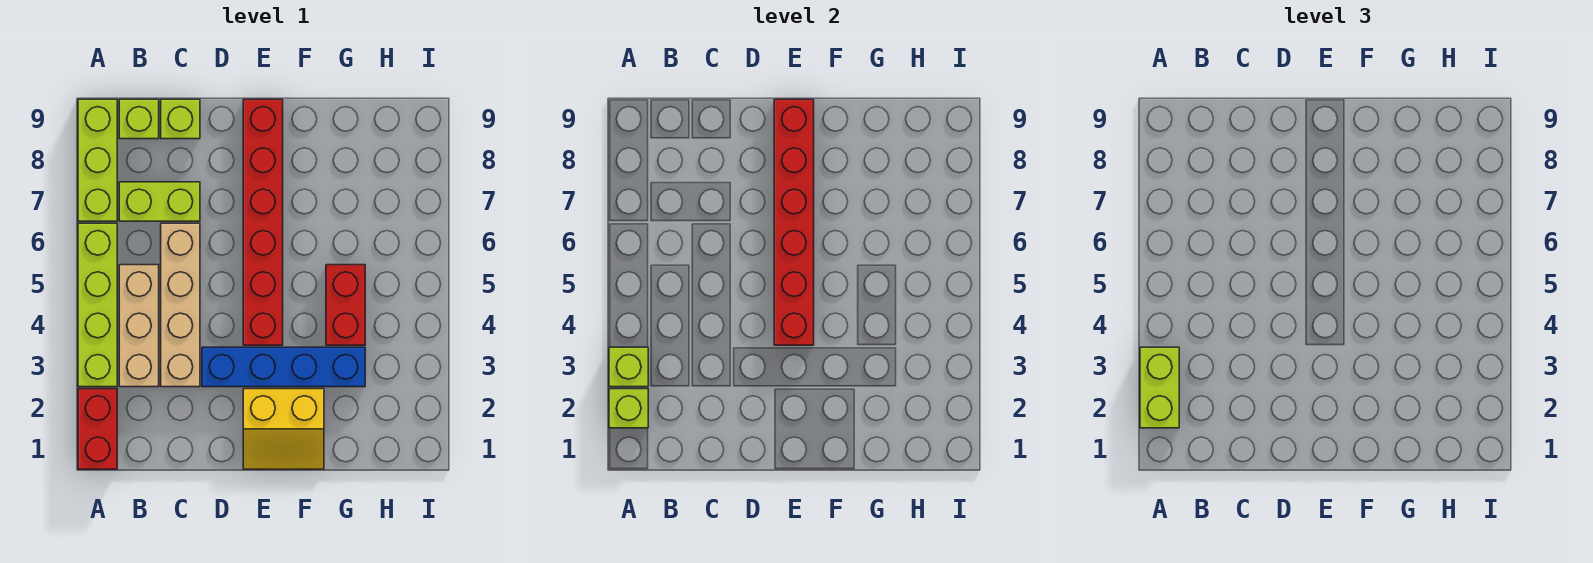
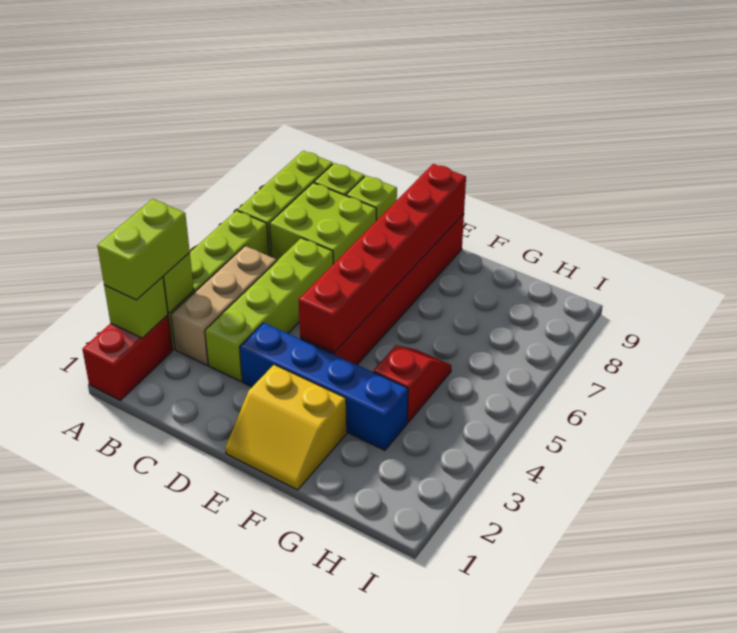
lime 1x2 brick [119,182,200,221] -> lime 2x2 brick [270,183,376,264]
tan 1x4 brick [161,223,200,387] -> lime 1x4 brick [205,238,333,381]
red 1x2 brick [326,265,365,345] -> red 1x2 slope [373,345,451,423]

